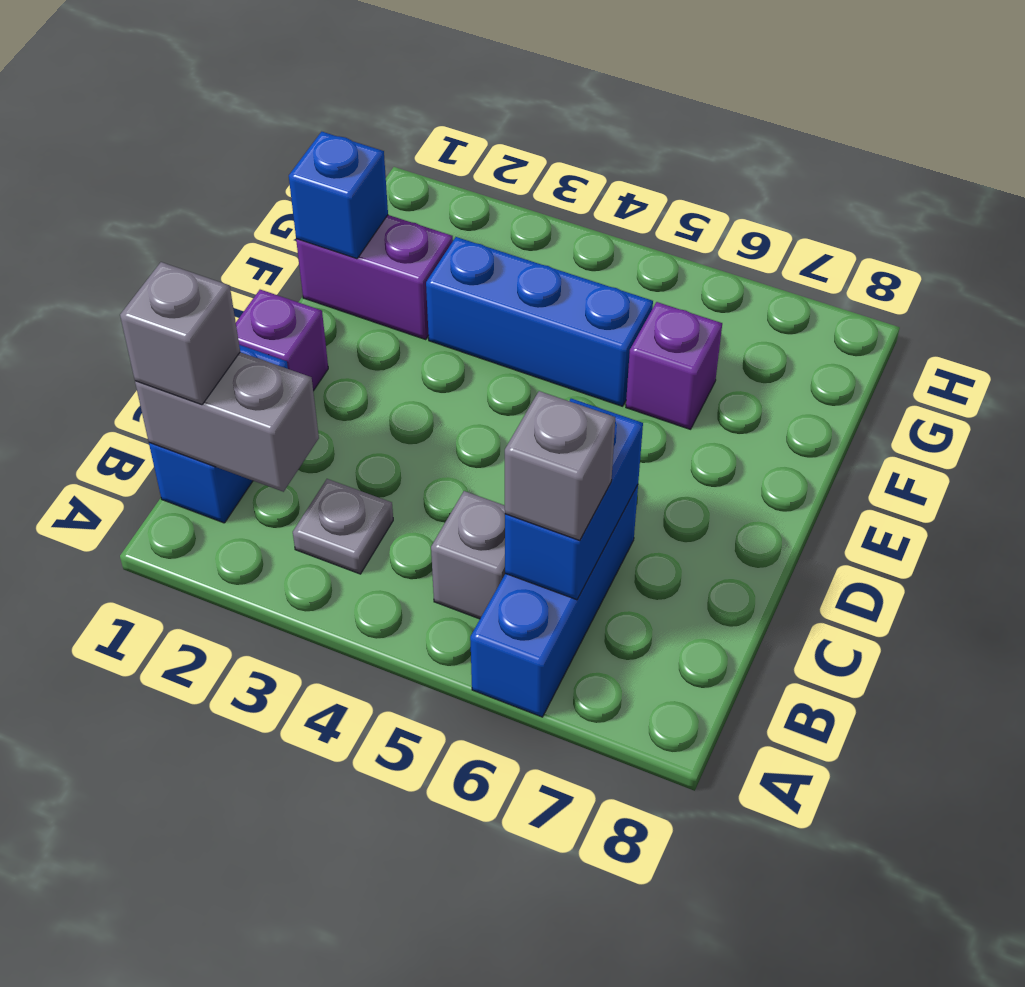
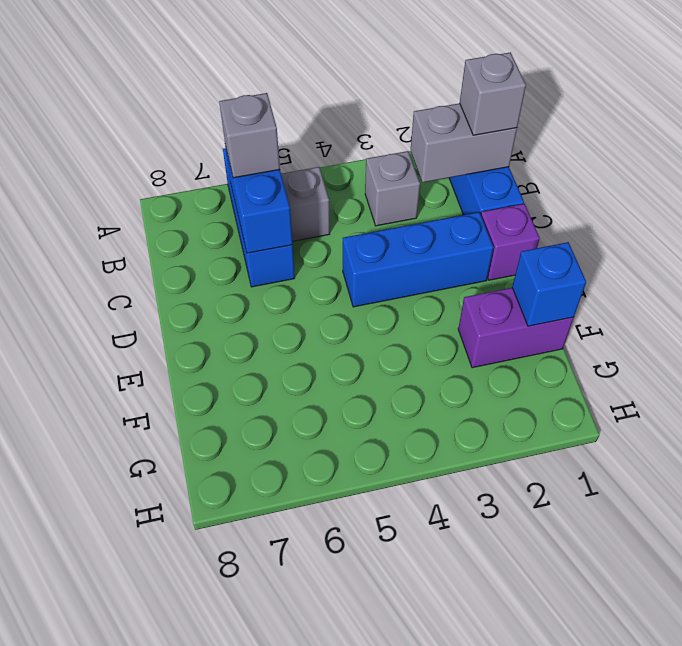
grey 1x1 plate [293,479,393,574] -> grey 1x1 brick [365,151,420,226]
blue 1x3 brick [426,237,653,406] -> blue 1x3 brick moved to [343,212,493,307]
purple 1x1 brick [626,302,722,429] -> none

